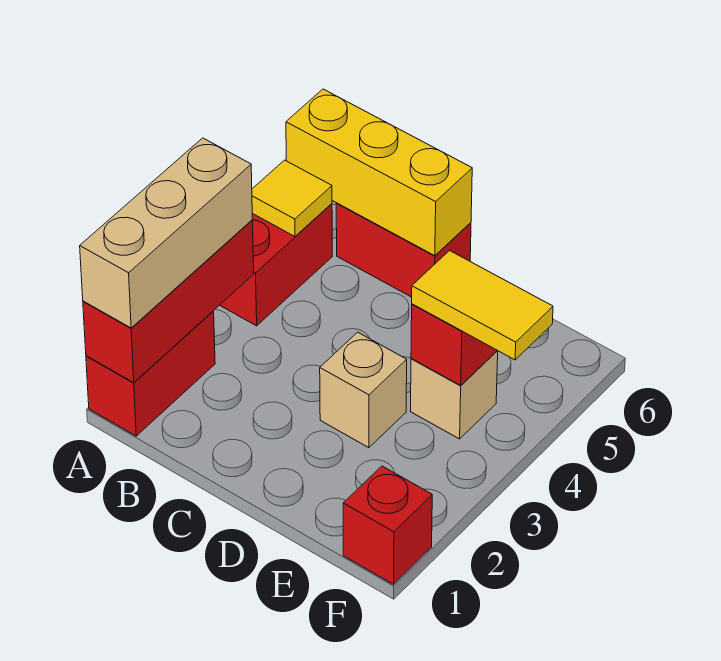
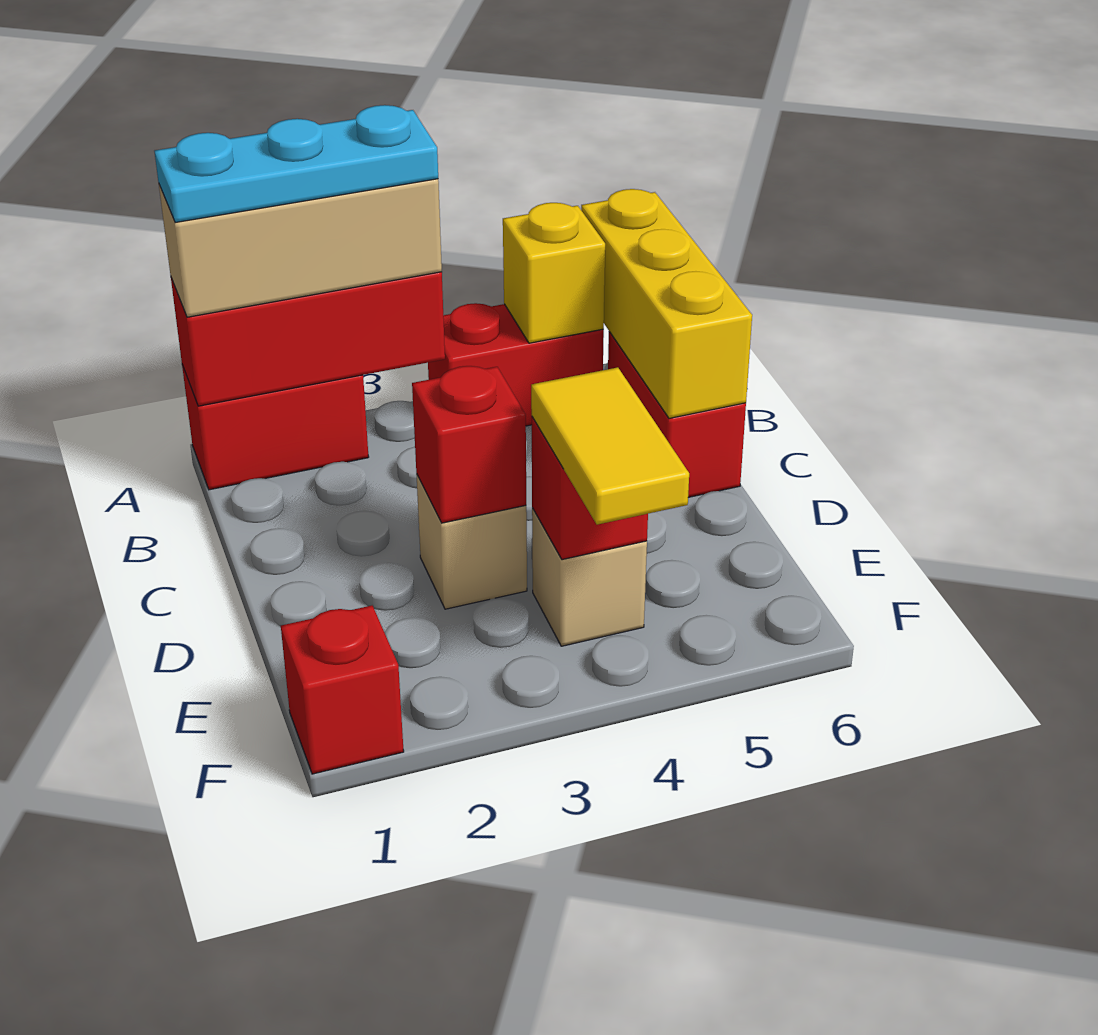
none -> cyan 1x3 plate [154,105,438,223]
yellow 1x1 tile [252,160,332,236] -> yellow 1x1 brick [503,203,605,343]
none -> red 1x1 brick [412,366,526,523]

